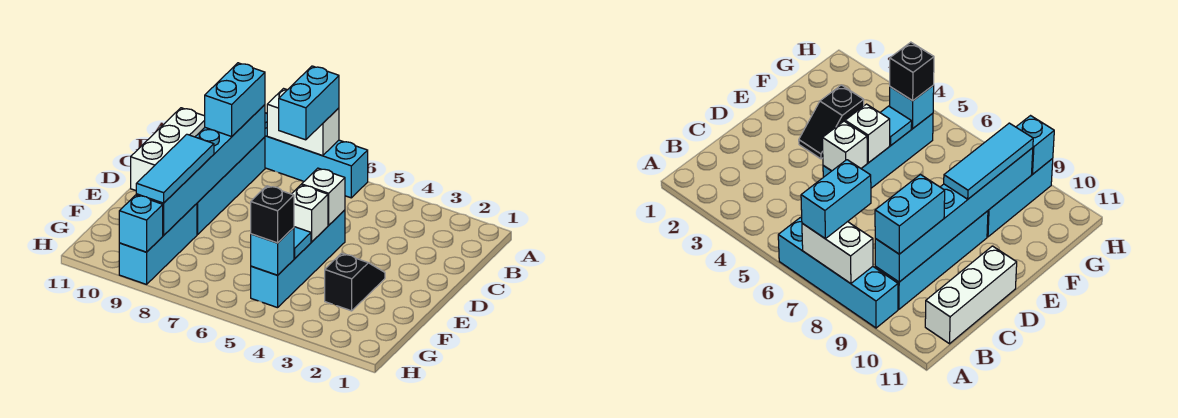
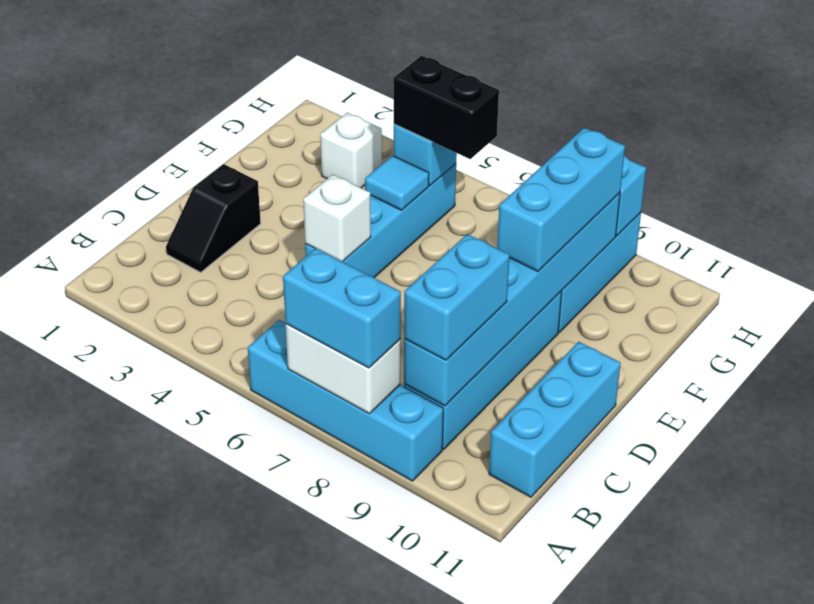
cyan 1x2 brick [279,66,339,140] -> cyan 1x2 brick turned to [283,248,401,368]
white 1x3 brick [131,108,205,190] -> cyan 1x3 brick [489,342,621,497]
black 1x2 slope [325,253,385,311] -> black 1x2 slope moved to [166,164,261,272]
white 1x1 brick [292,185,328,242] -> white 1x1 brick moved to [320,113,382,188]
cyan 1x3 tile [136,134,214,203] -> cyan 1x3 brick [497,128,625,271]
black 1x1 brick [251,186,294,243] -> black 1x2 brick [394,56,499,159]

